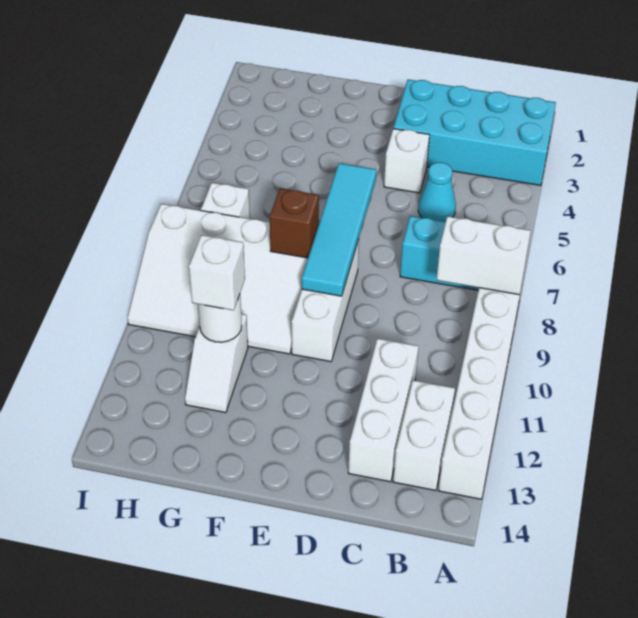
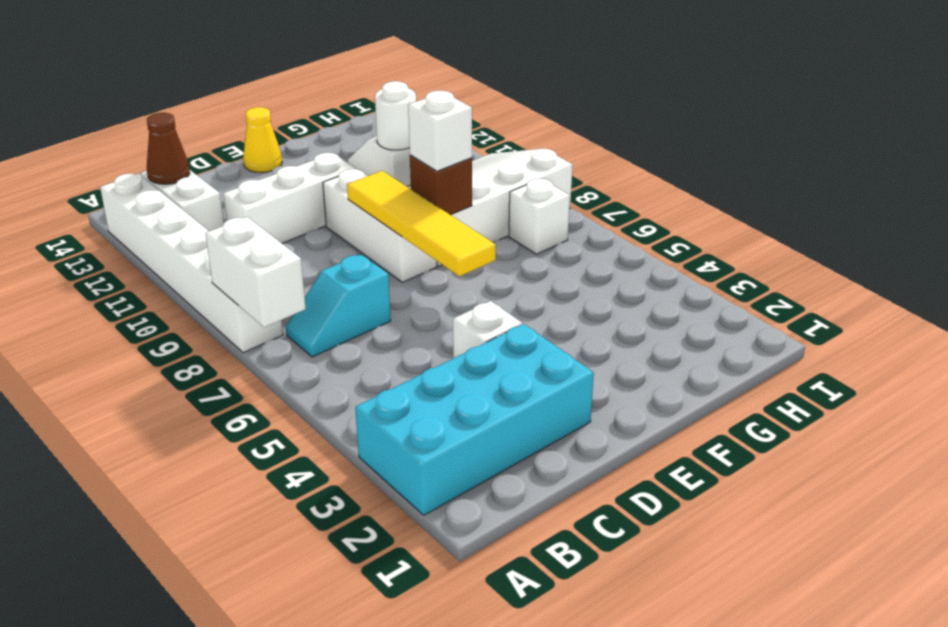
white 1x2 brick [437,216,531,295] -> white 1x2 brick turned to [205,217,306,327]
none -> brown 1x1 cone [147,113,190,184]
cyan 1x1 cone [418,162,456,222] -> none
white 1x3 brick [348,338,419,482] -> white 1x3 brick turned to [223,153,356,243]
cyan 1x4 tile [302,163,376,296] -> yellow 1x4 tile [347,171,496,276]
none -> yellow 1x1 cone [243,107,282,173]
white 1x1 brick [189,235,245,310] -> white 1x1 brick moved to [408,91,472,171]

